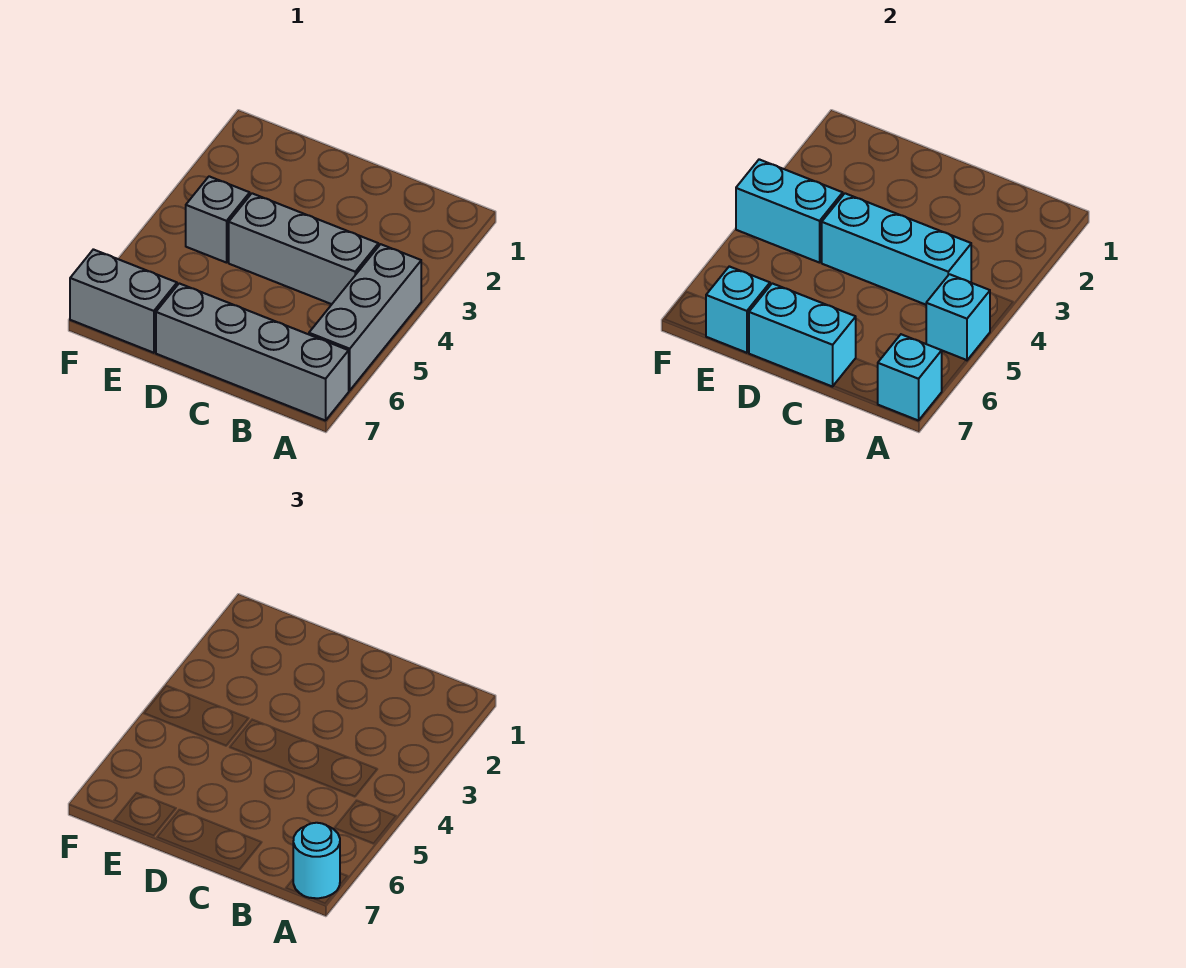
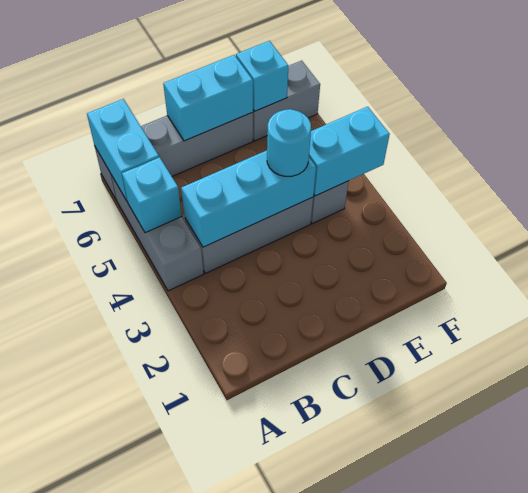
cyan 1x1 brick [878,334,942,421] -> cyan 1x2 brick [87,99,159,201]
cyan 1x1 round brick [293,823,340,898] -> cyan 1x1 round brick moved to [267,109,311,176]

